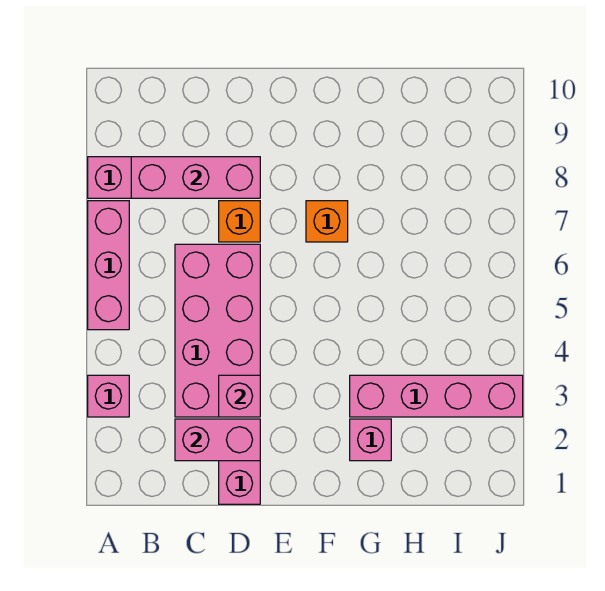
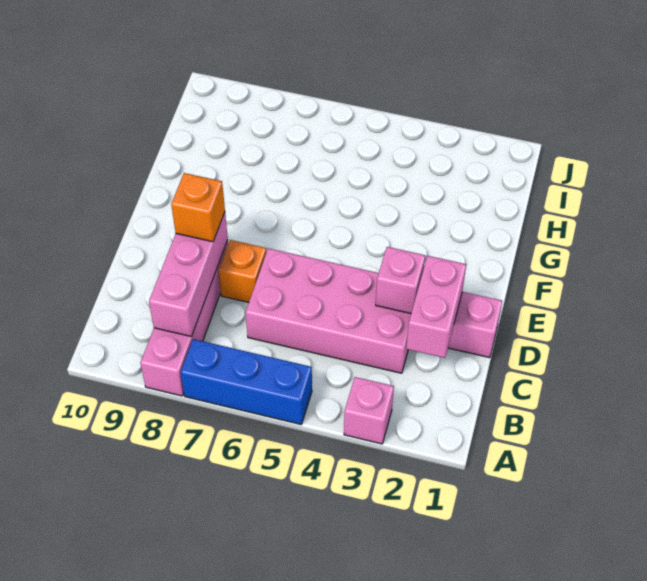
pink 1x3 brick [88,201,129,330] -> blue 1x3 brick [181,339,312,424]
orange 1x1 brick [306,201,348,242] -> orange 1x1 brick moved to [171,173,225,242]
pink 1x1 brick [350,419,391,461] -> none
pink 1x4 brick [350,375,523,417] -> none

